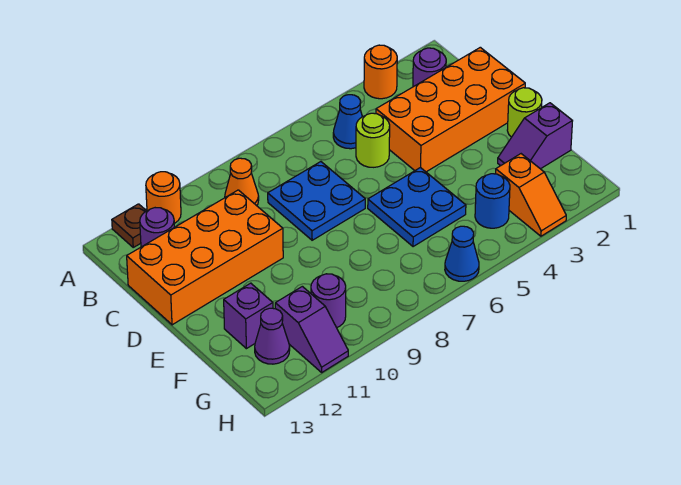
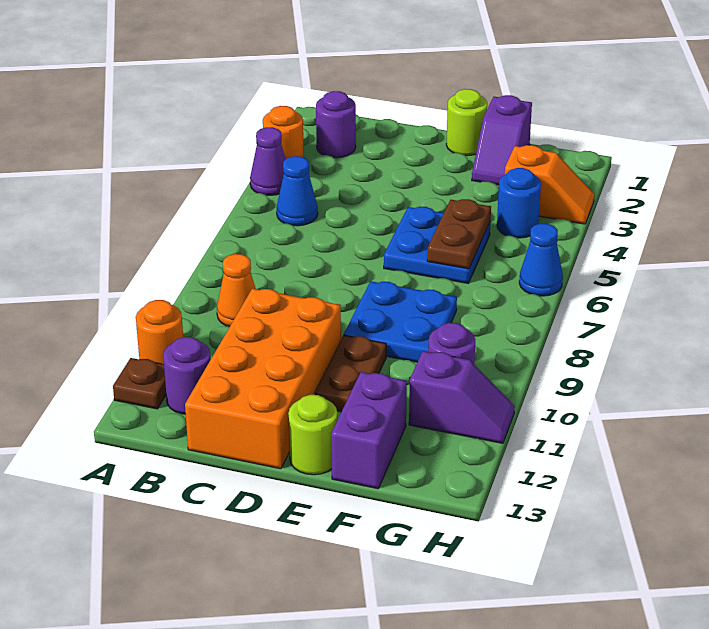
orange 2x4 brick [376,47,525,172] -> none
lime 1x1 round brick [356,113,390,167] -> lime 1x1 round brick moved to [288,395,338,475]
blue 2x2 plate [268,162,365,240] -> blue 2x2 plate moved to [344,281,457,362]
none -> brown 1x2 plate [314,335,386,412]
none -> brown 1x2 plate [427,199,491,269]
purple 1x1 brick [224,283,273,349] -> purple 1x2 brick [331,372,407,489]
purple 1x1 cone [255,308,290,364] -> purple 1x1 cone moved to [250,127,286,195]

